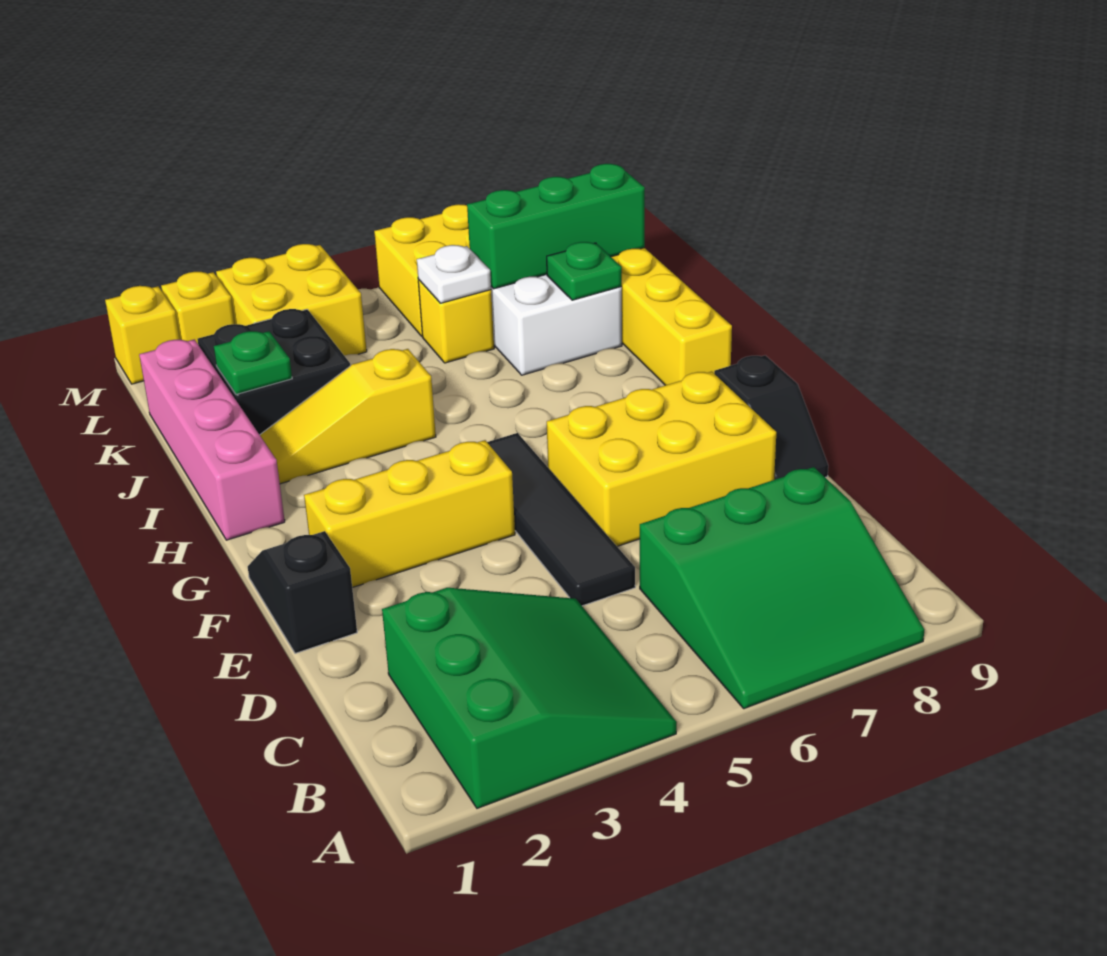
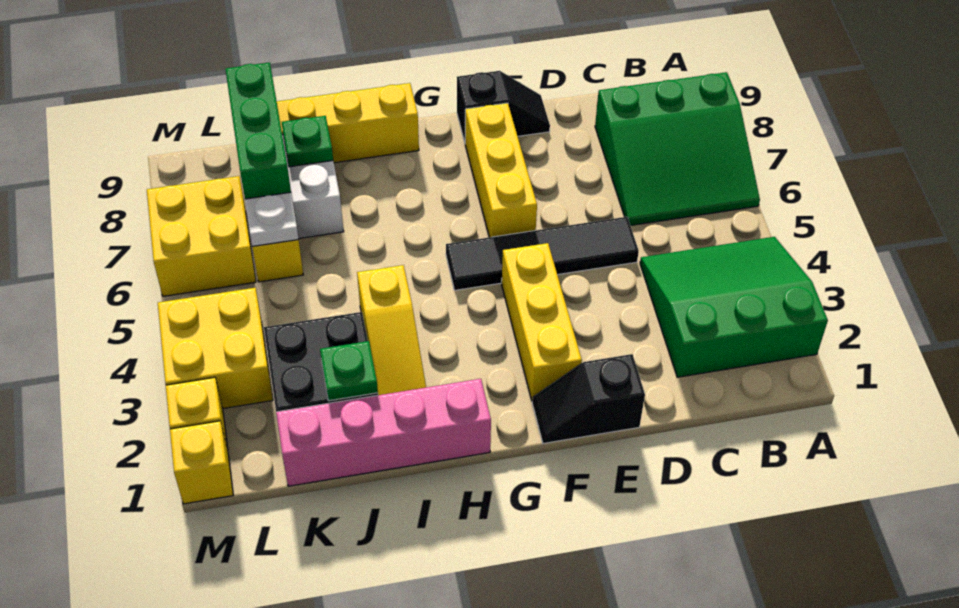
green 3x3 slope [640,467,924,709] -> green 3x3 slope turned to [595,72,760,226]
yellow 2x3 brick [547,371,776,546] -> yellow 1x3 brick [465,103,537,237]

